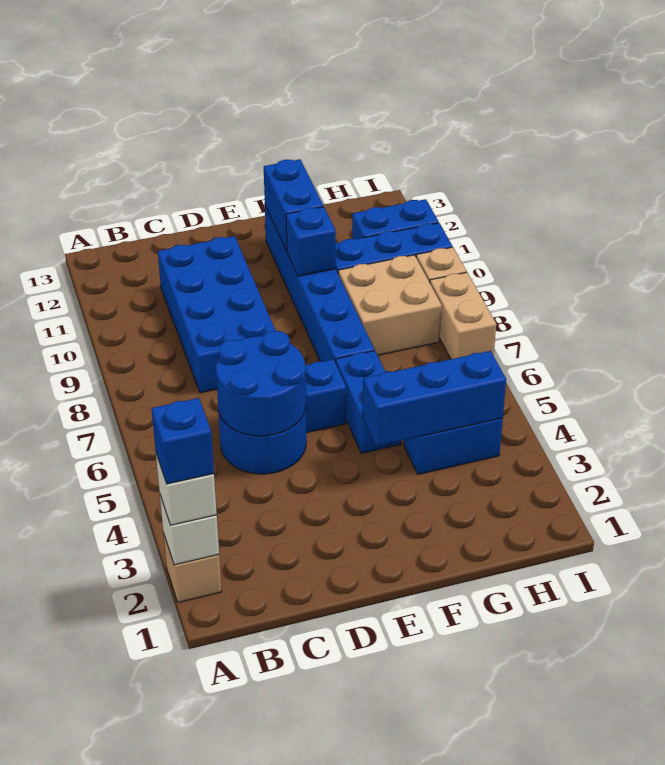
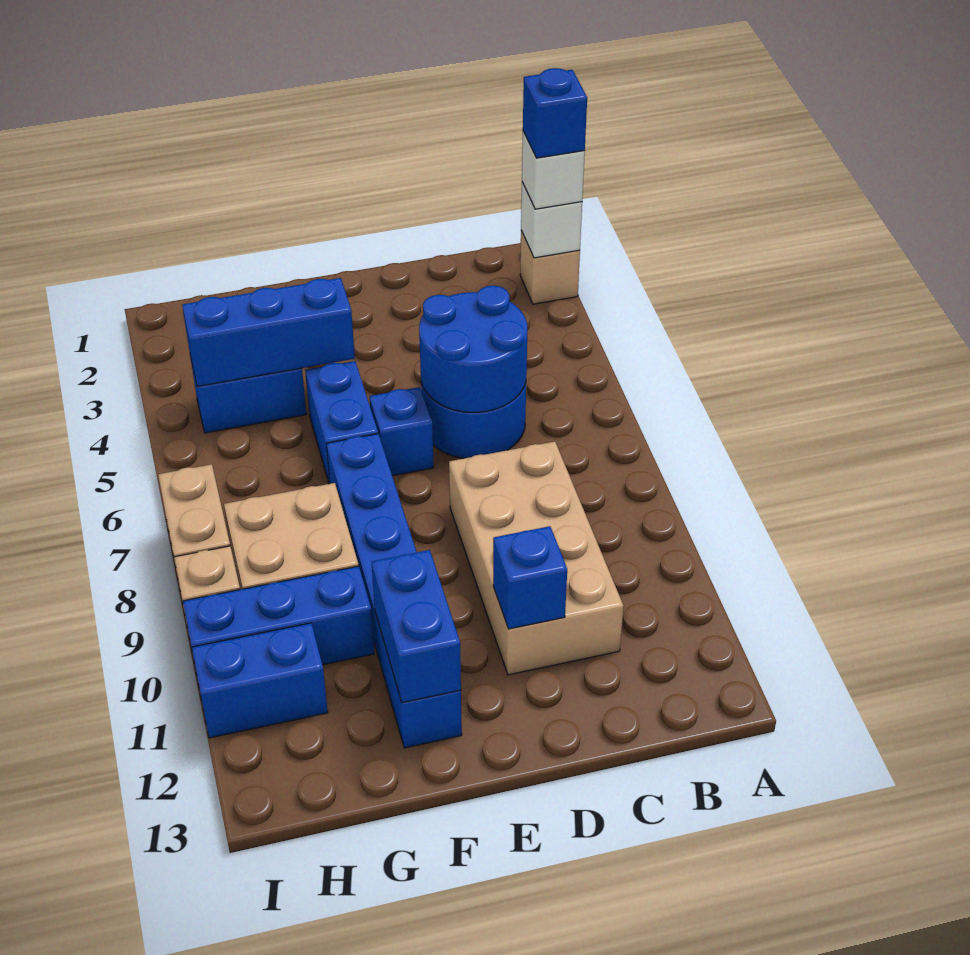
blue 2x4 brick [158,236,276,393] -> tan 2x4 brick [449,441,624,675]
blue 1x1 brick [286,207,336,276] -> blue 1x1 brick moved to [493,526,567,629]

